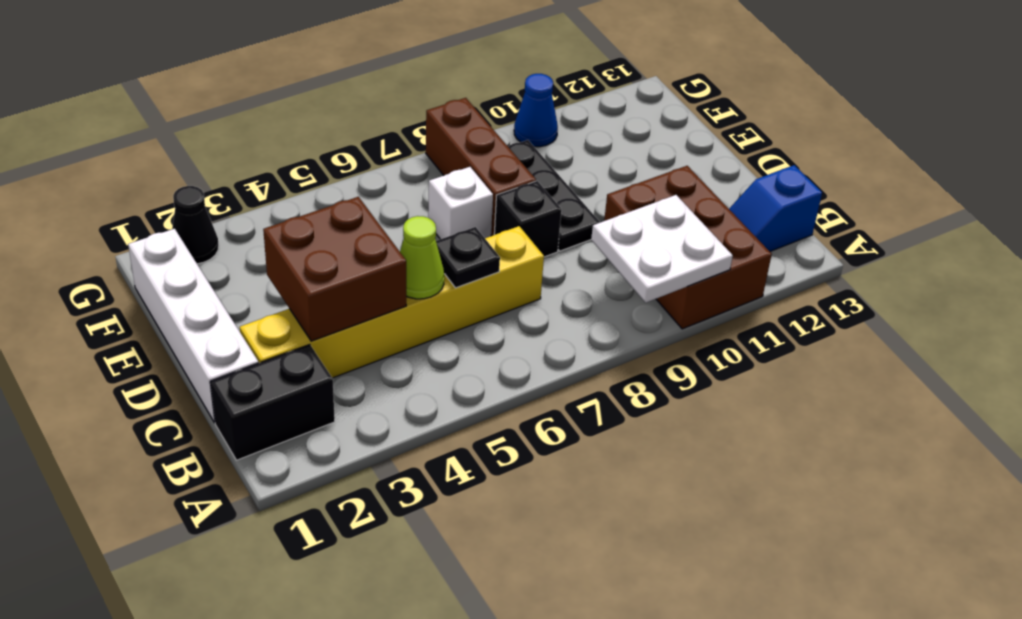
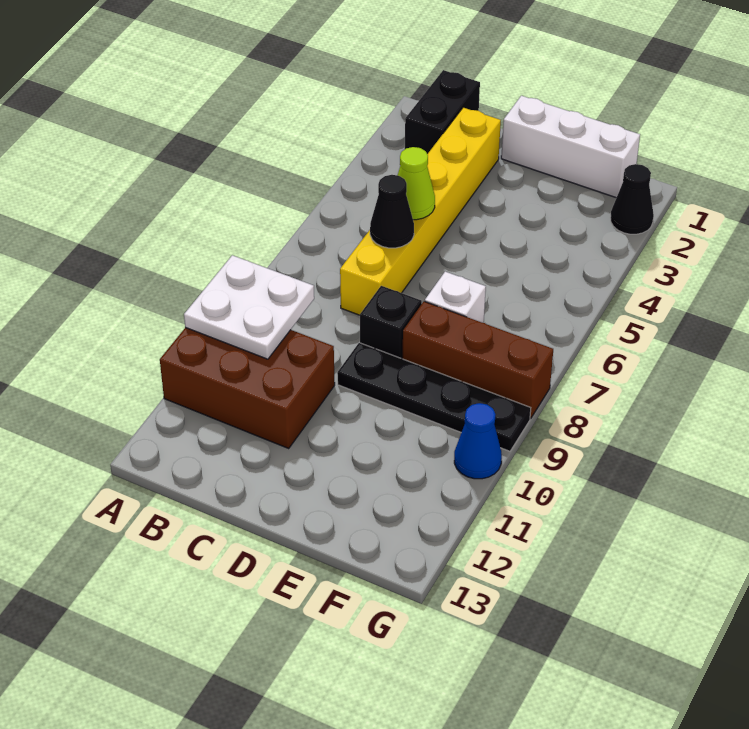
blue 1x2 slope [729,165,822,251] -> none
white 1x4 brick [128,229,258,423] -> white 1x3 brick [501,96,640,198]
brown 2x2 brick [263,197,406,341] -> none
black 1x1 plate [436,227,500,288] -> black 1x1 cone [370,175,414,248]
black 1x3 plate [509,140,600,251] -> black 1x4 plate [337,343,531,451]

